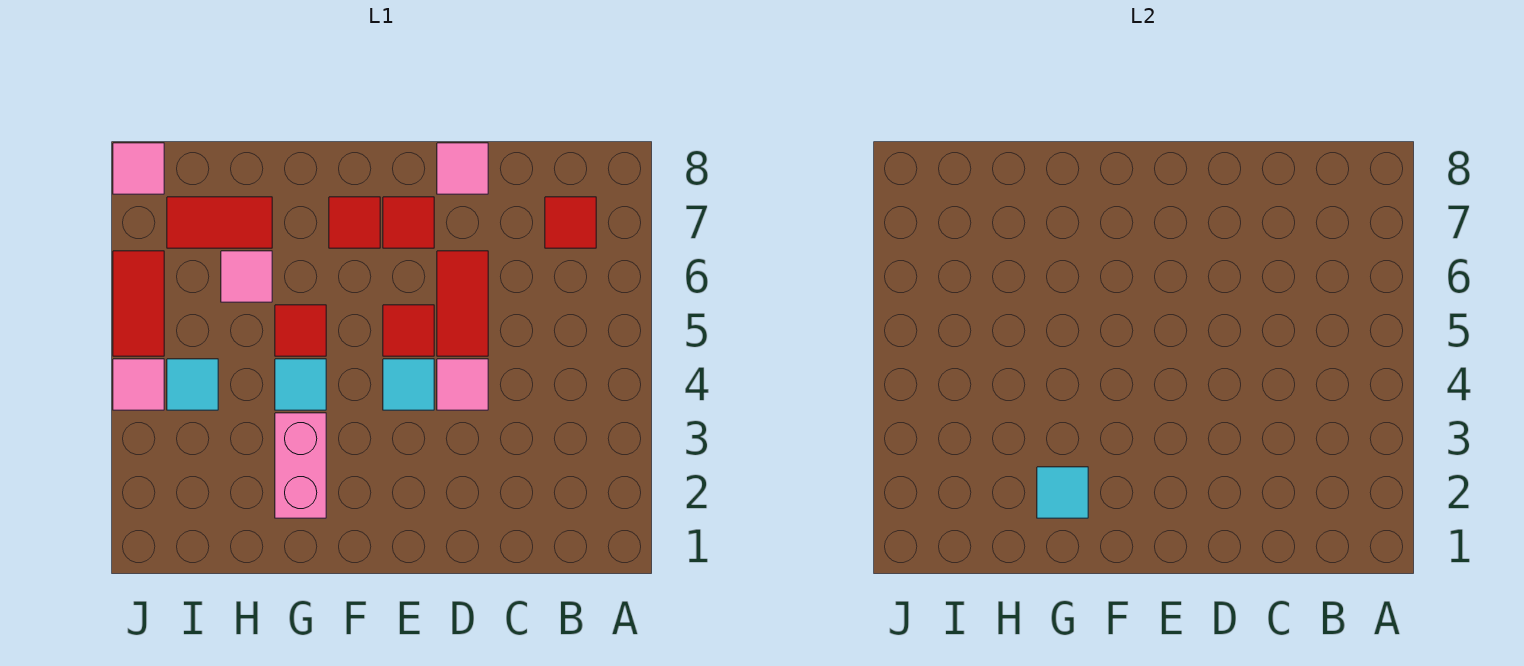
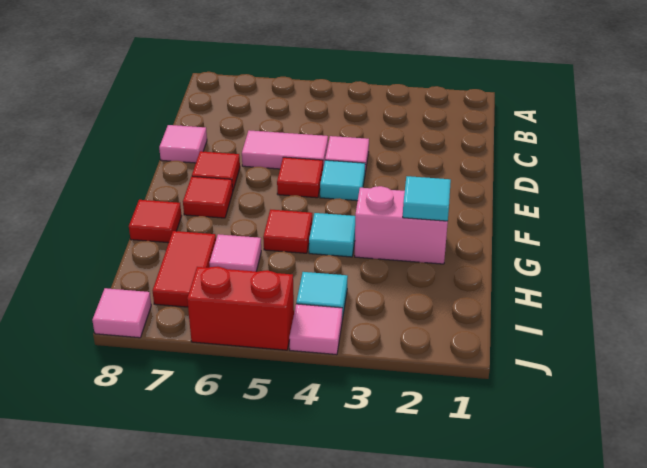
red 1x1 tile [545,197,596,248] -> red 1x1 tile moved to [129,200,181,243]
red 1x2 tile [437,251,488,356] -> pink 1x2 tile [242,130,328,169]
red 1x2 tile [113,251,164,356] -> red 1x2 brick [187,266,294,350]

